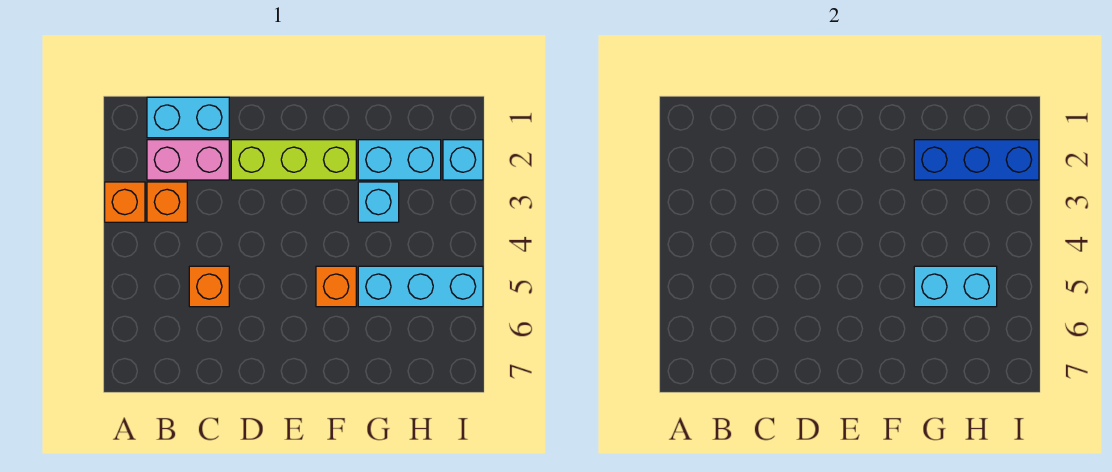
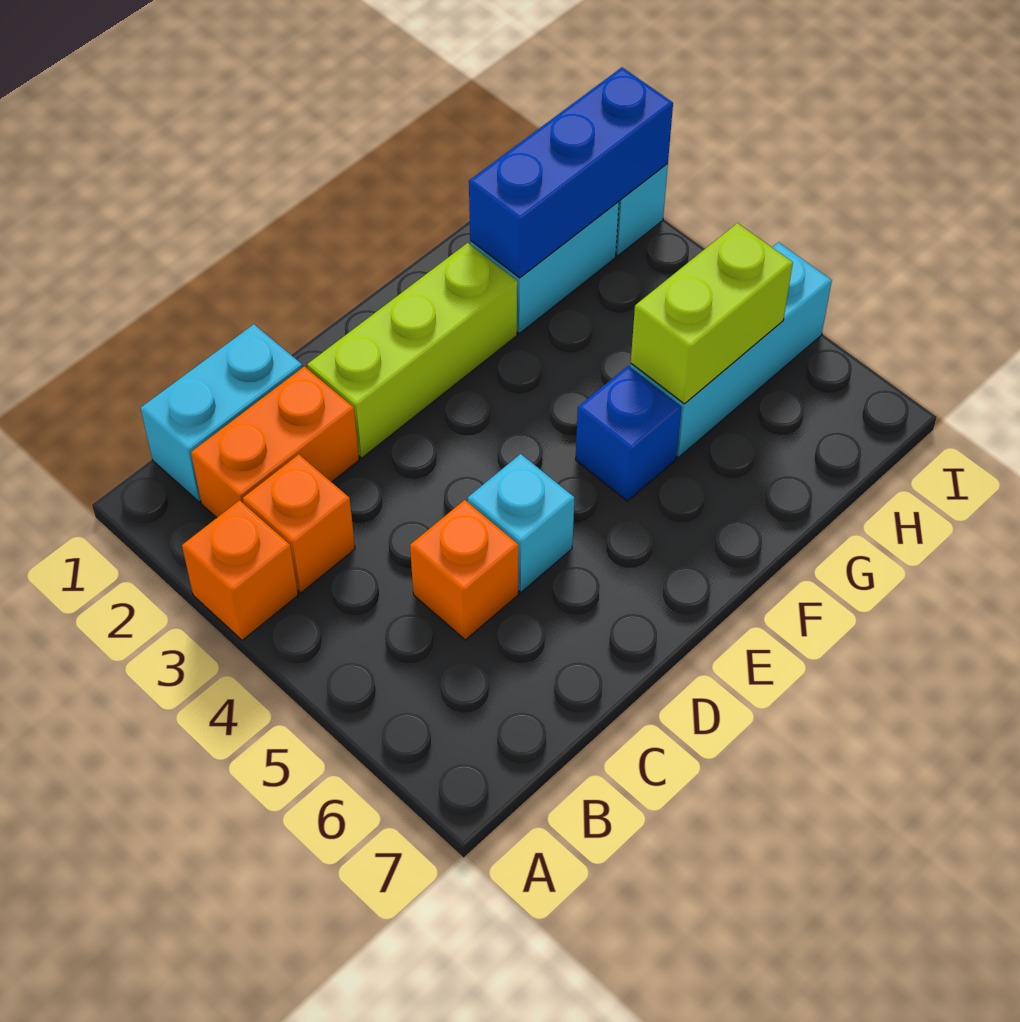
pink 1x2 brick [147,140,229,180] -> orange 1x2 brick [191,366,359,518]
orange 1x1 brick [316,266,356,307] -> blue 1x1 brick [576,366,682,501]
cyan 1x1 brick [358,182,399,222] -> cyan 1x1 brick moved to [468,454,574,592]
cyan 1x2 brick [914,266,997,307] -> lime 1x2 brick [631,223,793,404]

